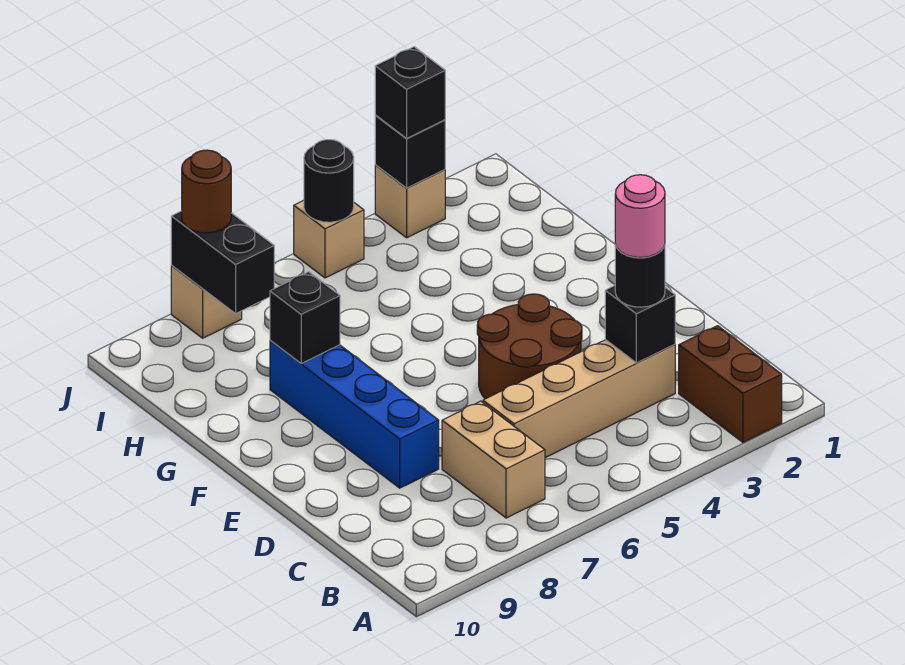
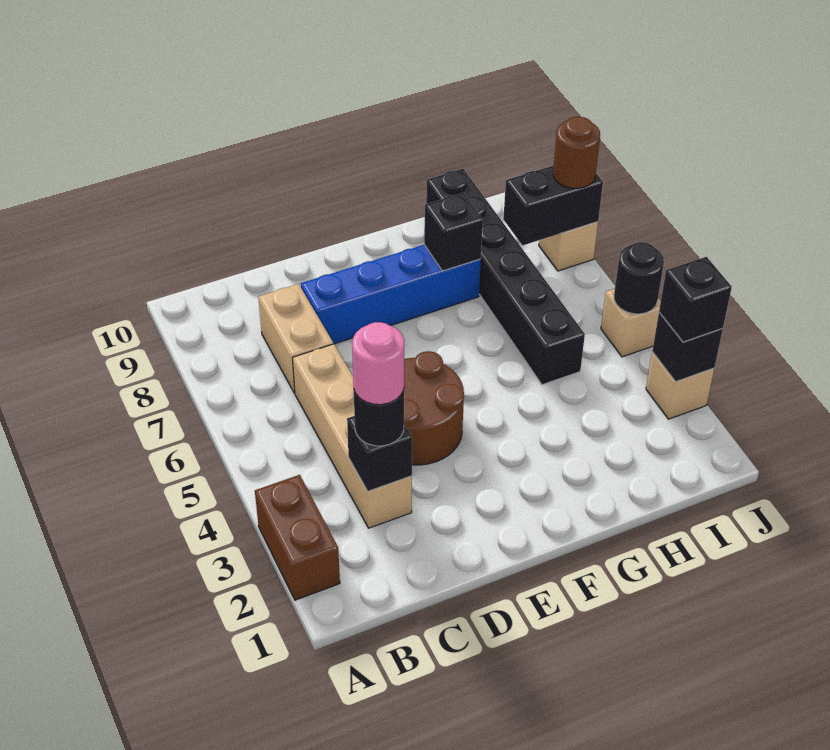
brown 1x2 brick [679,326,782,442] -> brown 1x2 brick turned to [255,475,340,600]
tan 1x2 brick [442,401,545,518] -> tan 1x2 brick turned to [258,284,333,393]
none -> black 1x6 brick [426,169,585,385]

